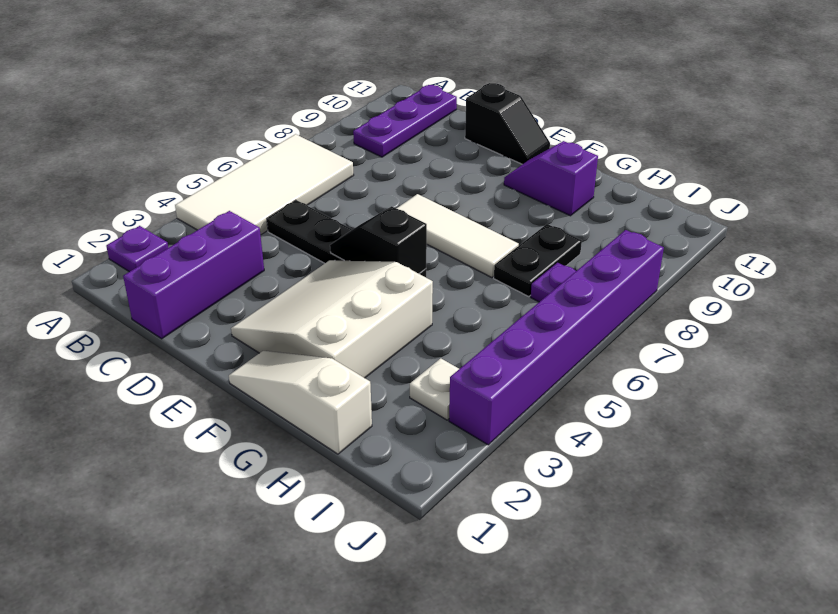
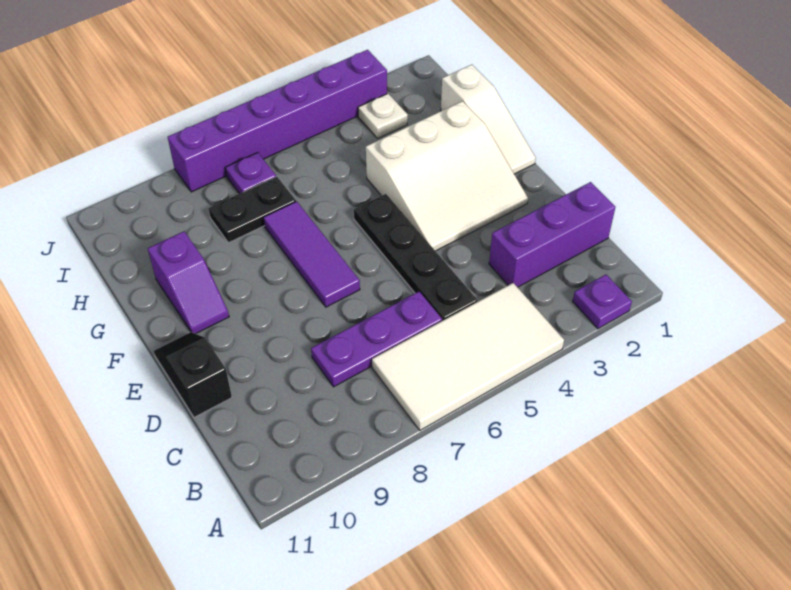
purple 1x3 plate [353,85,457,157] -> purple 1x3 plate moved to [311,292,442,387]
black 1x2 slope [330,206,427,274] -> none
white 1x3 tile [396,194,519,278] -> purple 1x3 tile [264,201,360,307]

